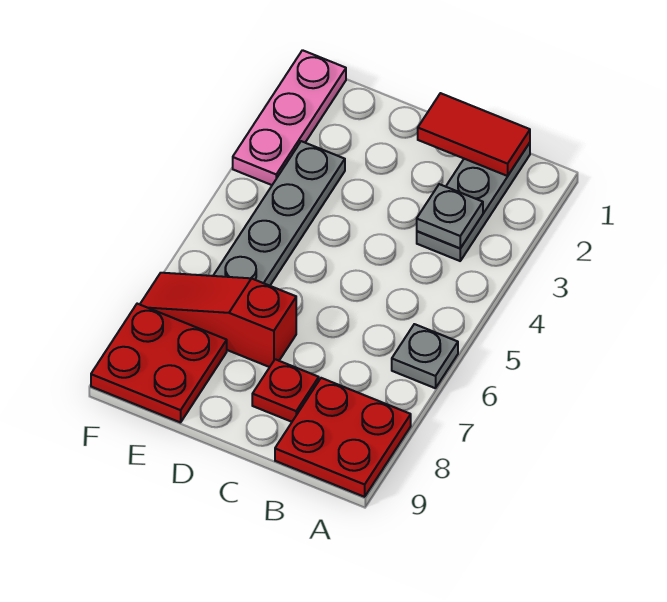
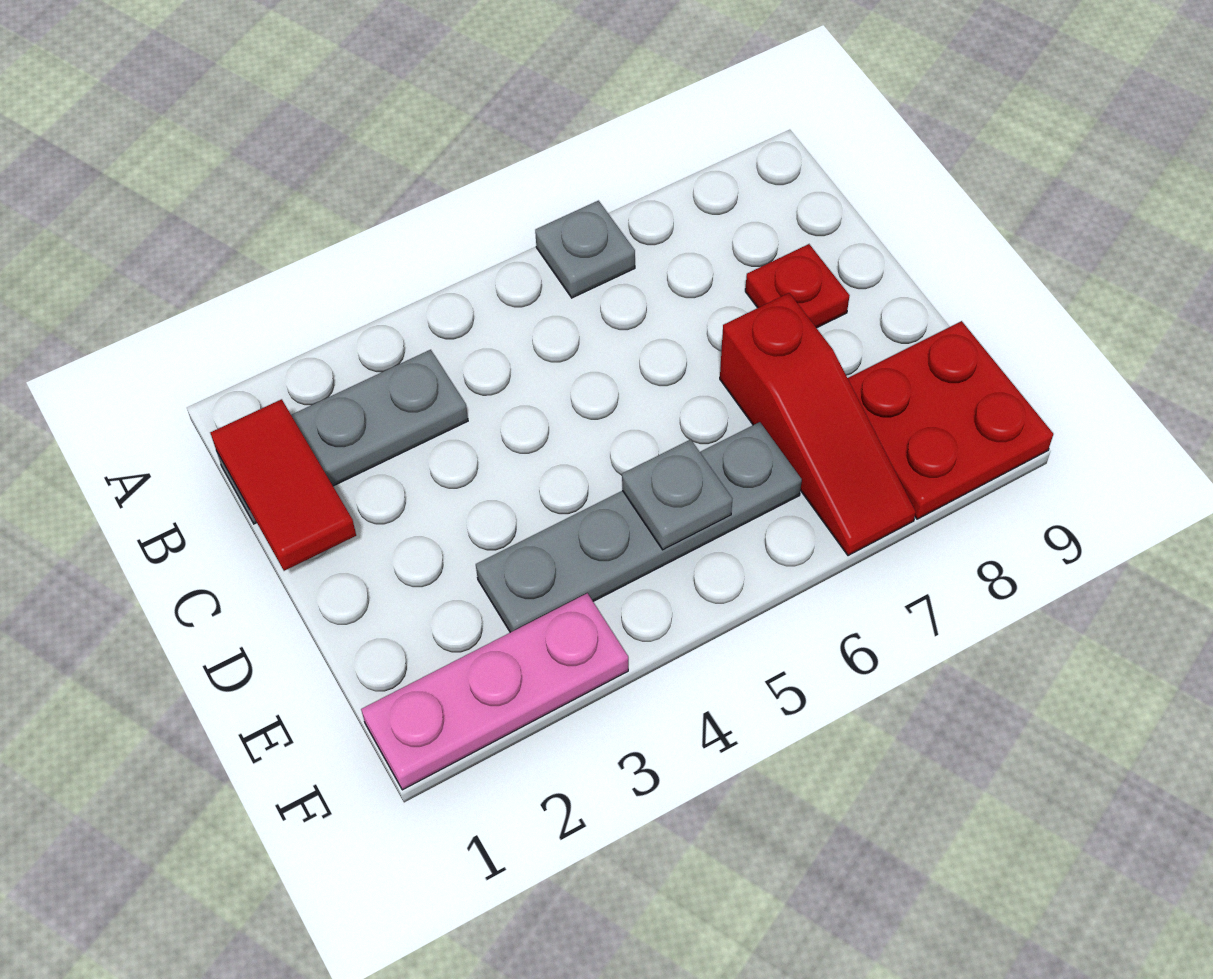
red 2x2 plate [275,378,411,497] -> none
grey 1x1 plate [417,184,483,248] -> grey 1x1 plate moved to [622,439,732,550]

